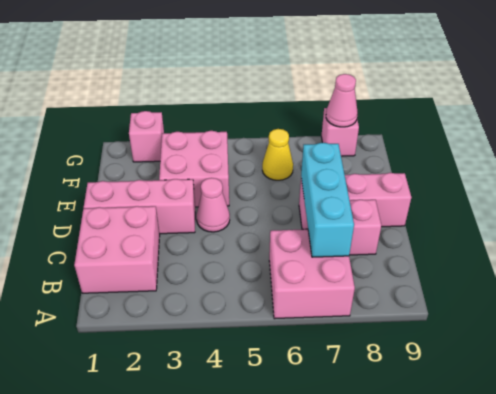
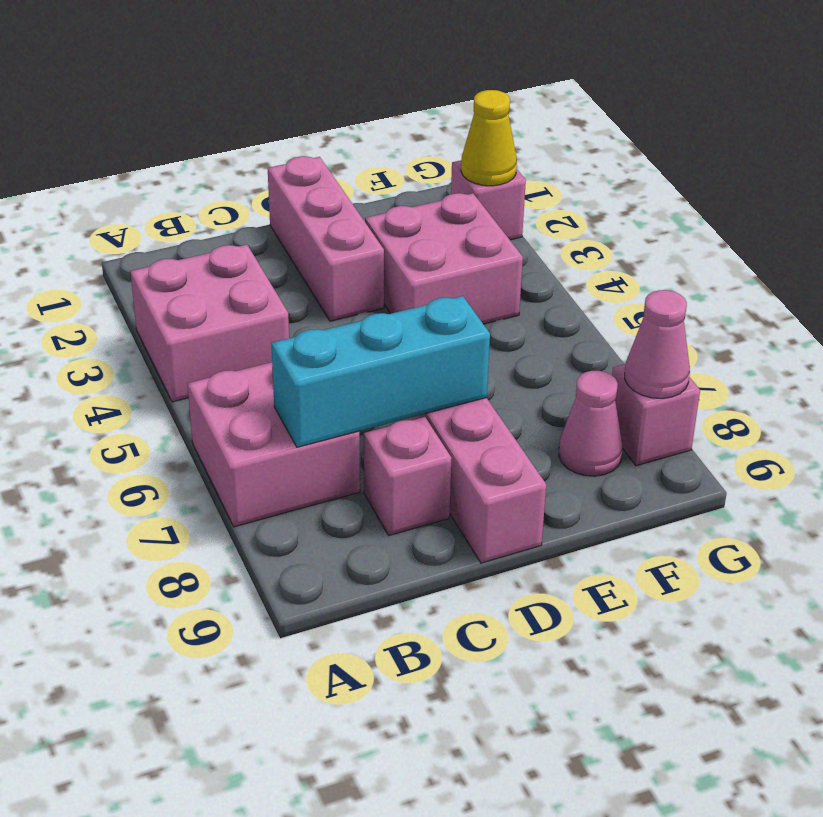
pink 2x2 brick [74,206,160,293] -> pink 2x2 brick moved to [130,245,289,402]
pink 1x1 cone [196,178,230,232] -> pink 1x1 cone moved to [559,371,623,476]
yellow 1x1 cone [262,129,293,180] -> yellow 1x1 cone moved to [461,90,517,186]

